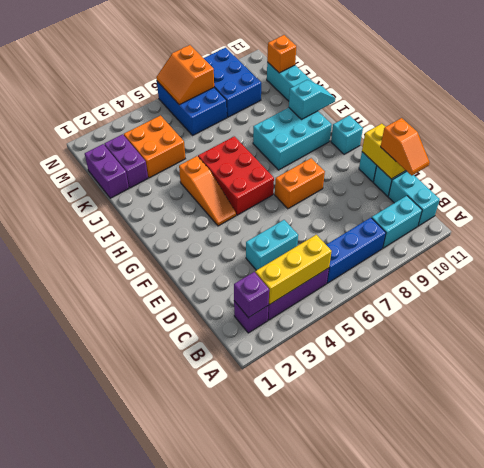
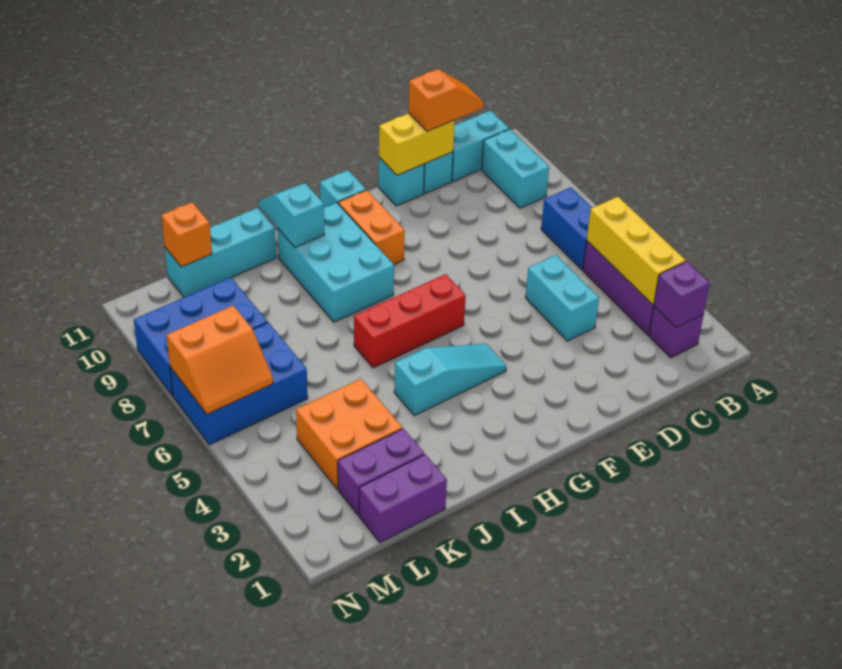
blue 1x3 brick [326,218,386,283] -> blue 1x2 brick [541,187,592,270]
orange 1x2 brick [275,158,325,209] -> orange 1x2 brick moved to [338,190,405,265]
orange 1x3 slope [179,156,236,226] -> cyan 1x3 slope [394,344,506,416]
red 2x3 brick [198,136,274,215] -> red 1x3 brick [354,274,466,368]

